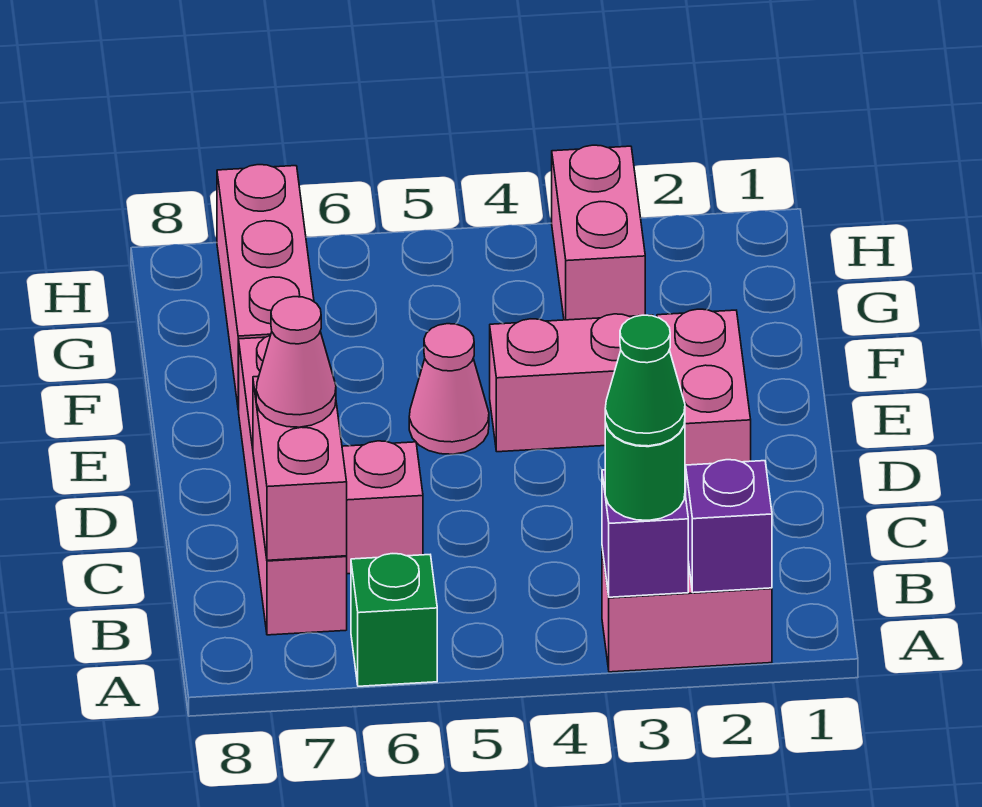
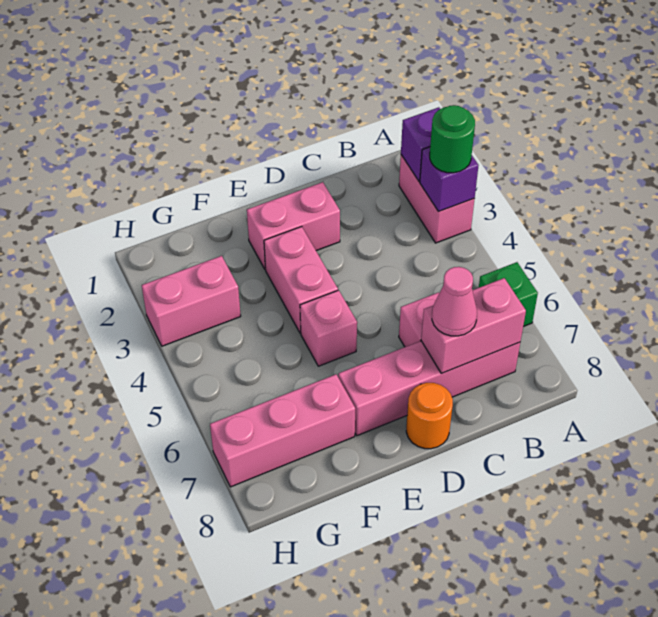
green 1x1 cone [605,315,685,446] -> none
none -> orange 1x1 round brick [406,383,453,449]
pink 1x1 cone [409,324,489,454] -> pink 1x1 brick [300,290,357,366]

